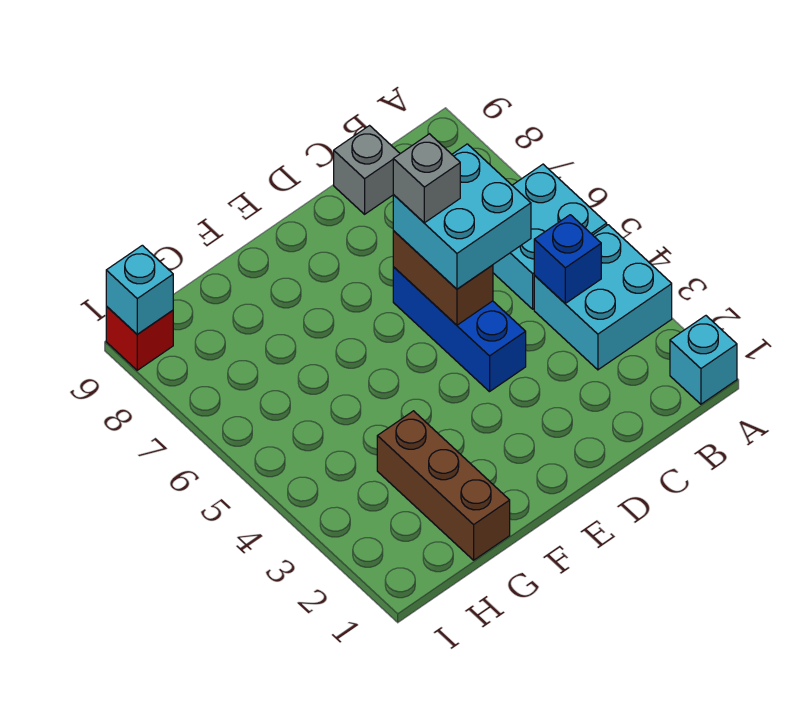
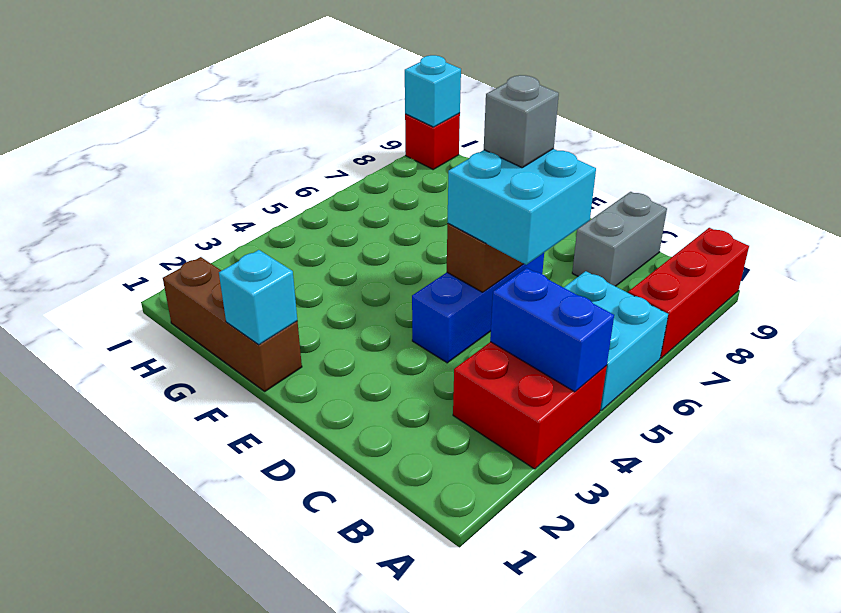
cyan 1x1 brick [670,316,737,404] -> cyan 1x1 brick moved to [219,250,297,345]
cyan 2x2 brick [534,225,672,370] -> red 2x2 brick [453,342,607,469]
none -> red 1x3 brick [628,228,749,358]
blue 1x1 brick [534,215,601,303] -> blue 1x2 brick [490,268,614,392]
grey 1x1 brick [334,126,400,214] -> grey 1x2 brick [572,192,667,286]
brown 1x3 brick [377,411,510,560] -> brown 1x3 brick turned to [163,257,302,391]

